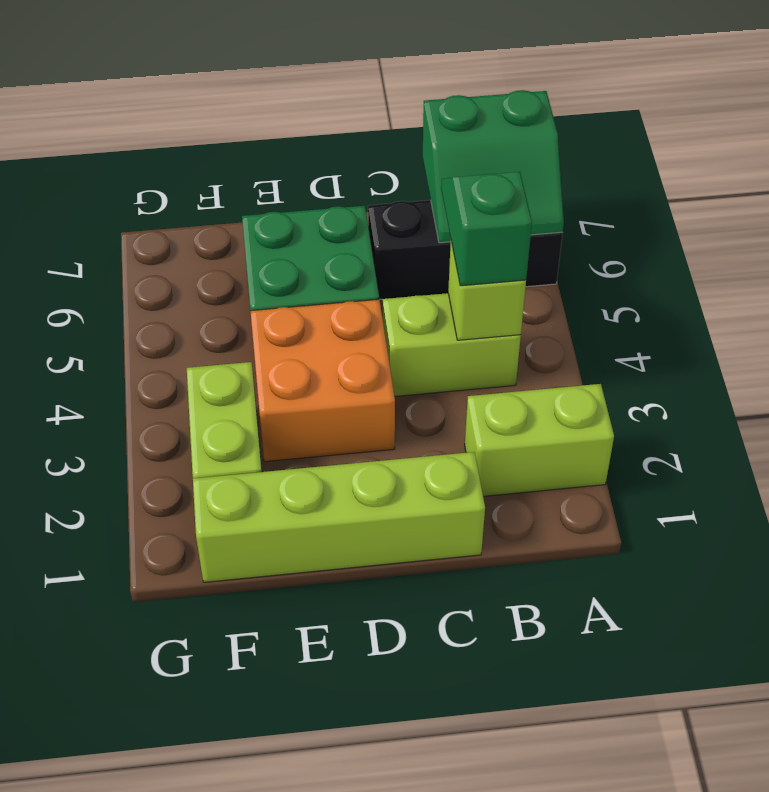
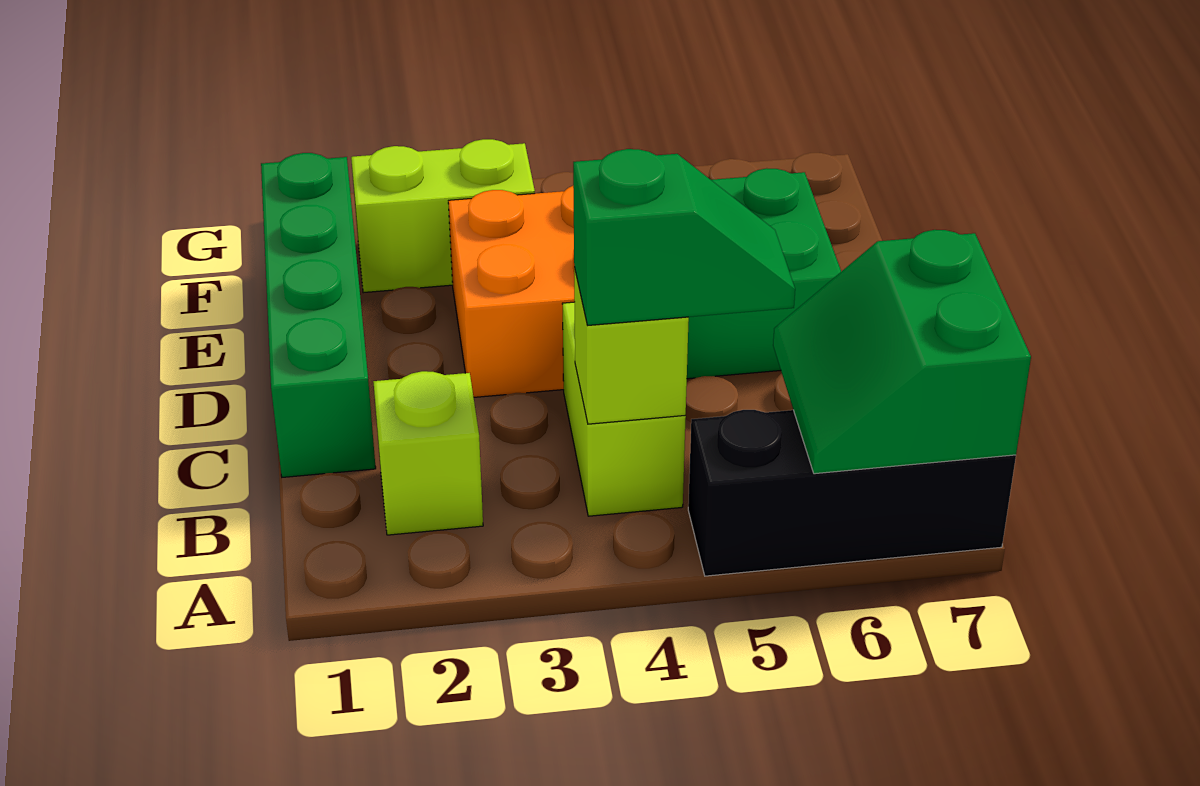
lime 1x2 brick [465,384,614,496] -> lime 1x1 brick [373,371,483,535]
black 1x3 brick [368,200,563,299] -> black 1x3 brick turned to [688,410,1016,576]
lime 1x4 brick [193,452,485,582] -> green 1x4 brick [261,153,376,477]

